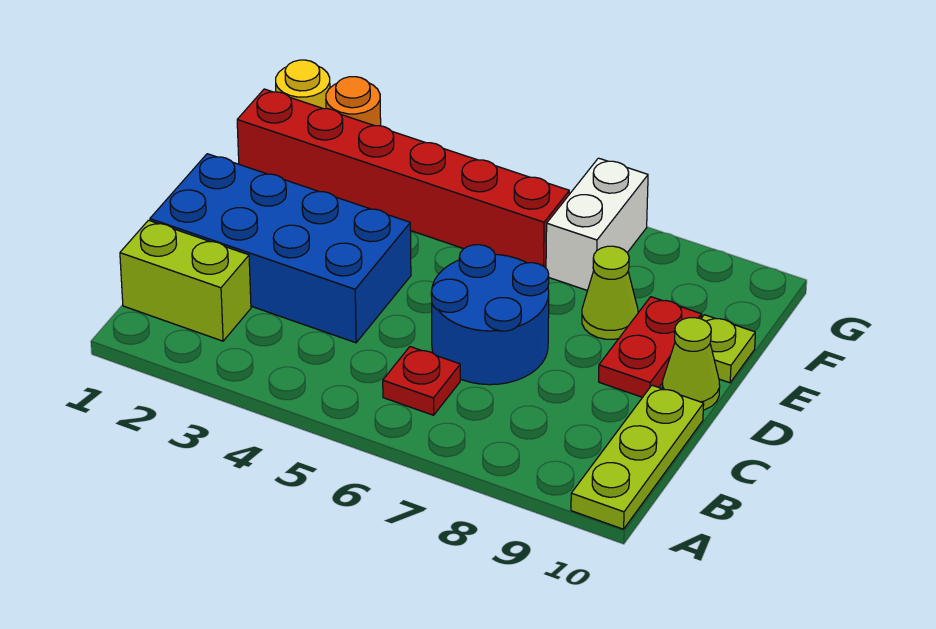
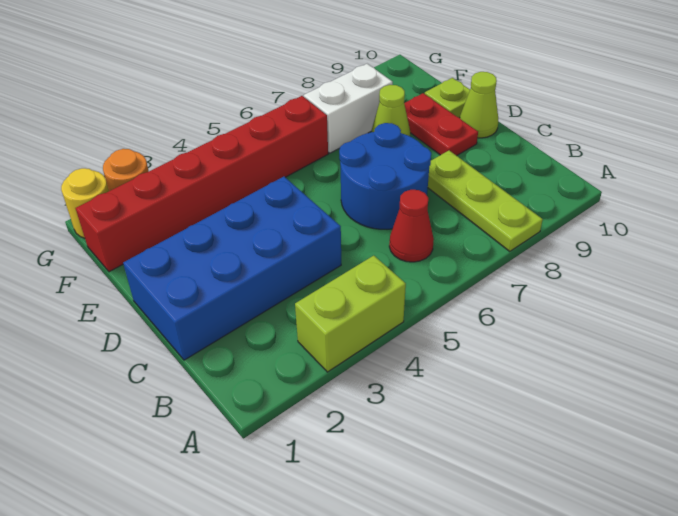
lime 1x3 plate [571,385,704,529] -> lime 1x3 plate moved to [428,151,543,251]
lime 1x2 brick [120,220,251,341] -> lime 1x2 brick moved to [295,256,406,372]
red 1x1 plate [383,347,460,415] -> red 1x1 cone [389,190,434,262]
white 1x2 brick [546,158,648,291] -> white 1x2 brick turned to [304,64,393,153]

